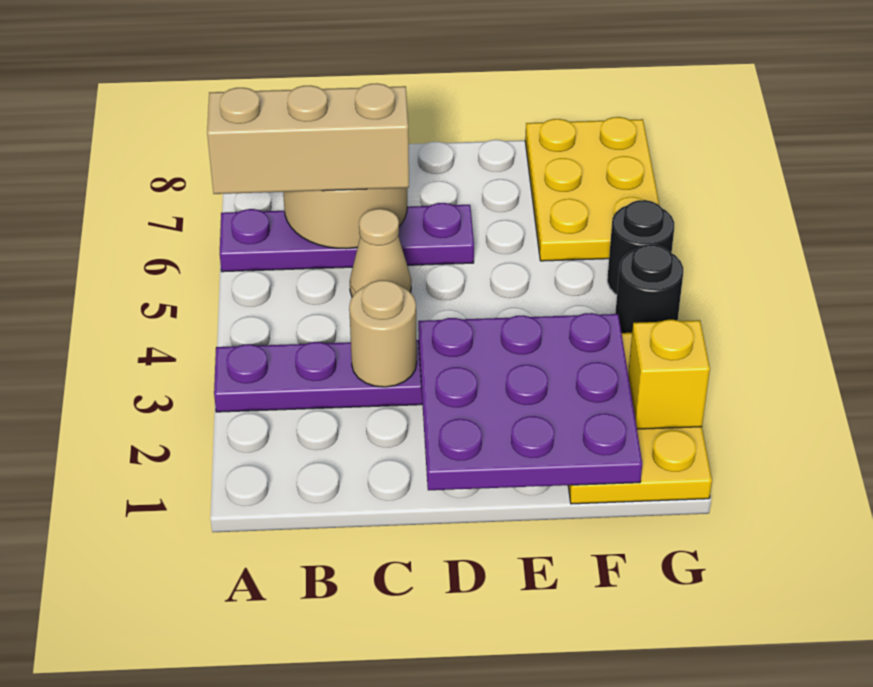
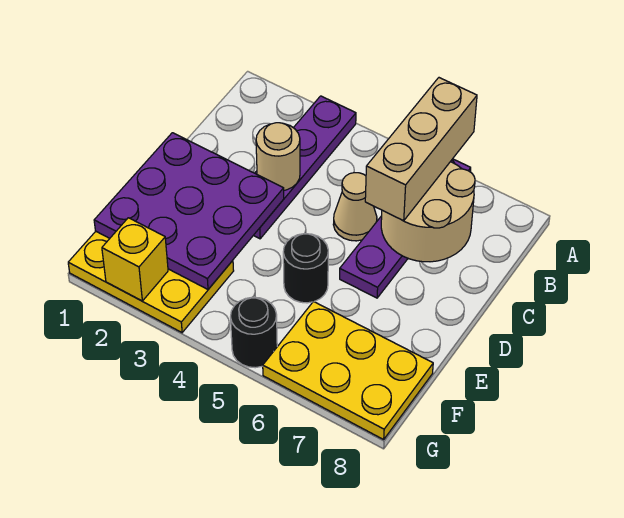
black 1x1 round brick [615,245,683,333] -> black 1x1 round brick moved to [283,234,328,303]

